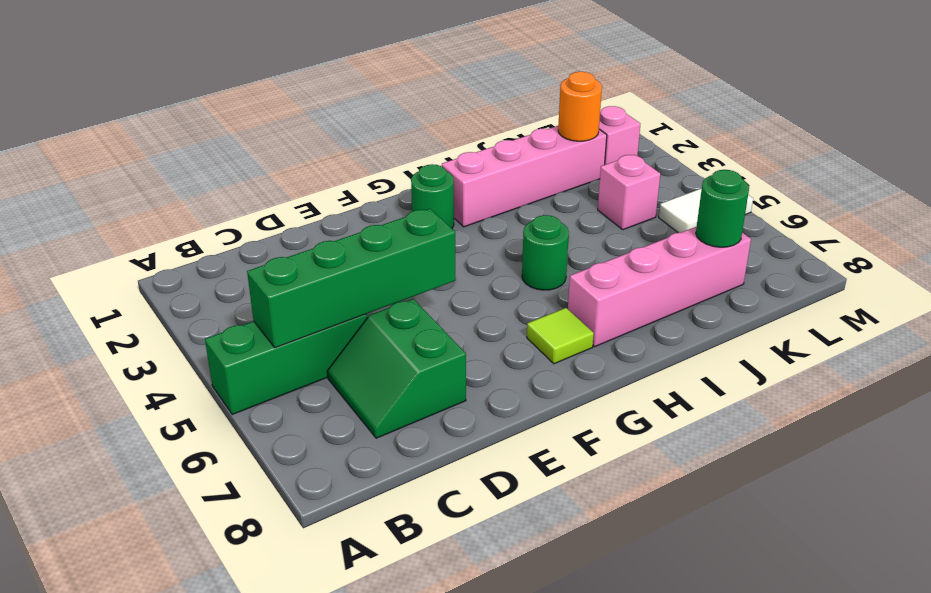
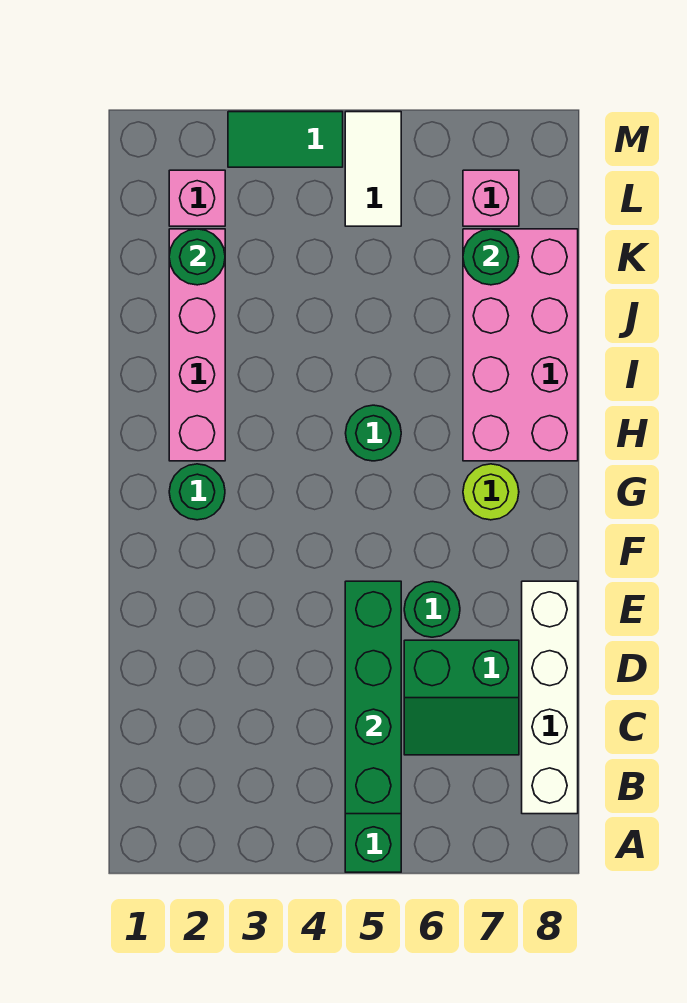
none -> white 1x4 brick [522,581,578,814]
none -> green 1x1 round brick [404,582,460,637]
lime 1x1 tile [527,308,594,364] -> lime 1x1 round brick [463,464,519,520]
pink 1x4 brick [568,227,751,347] -> pink 2x4 brick [463,229,578,461]
orange 1x1 round brick [558,72,602,141] -> green 1x1 round brick [169,229,225,285]
pink 1x1 brick [598,155,660,230] -> pink 1x1 brick moved to [463,170,519,226]
none -> green 1x2 tile [228,112,343,167]

